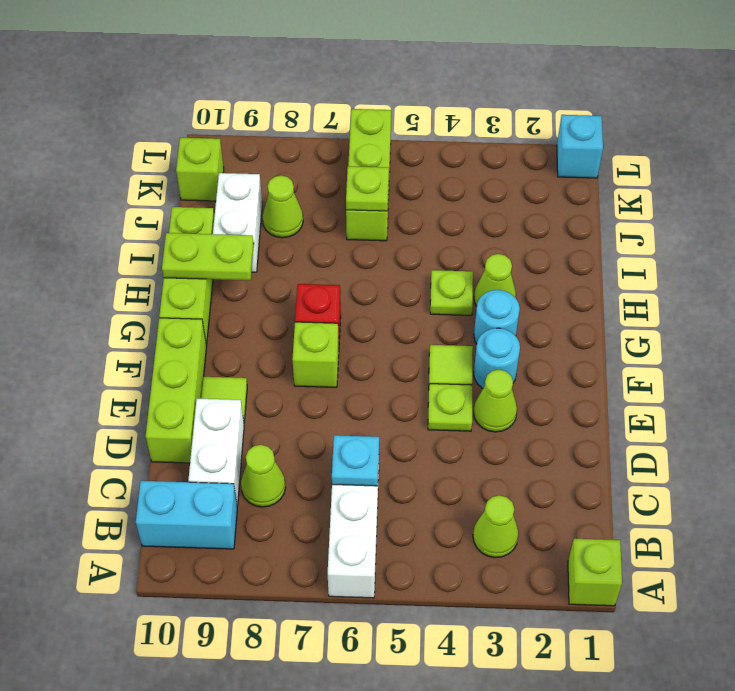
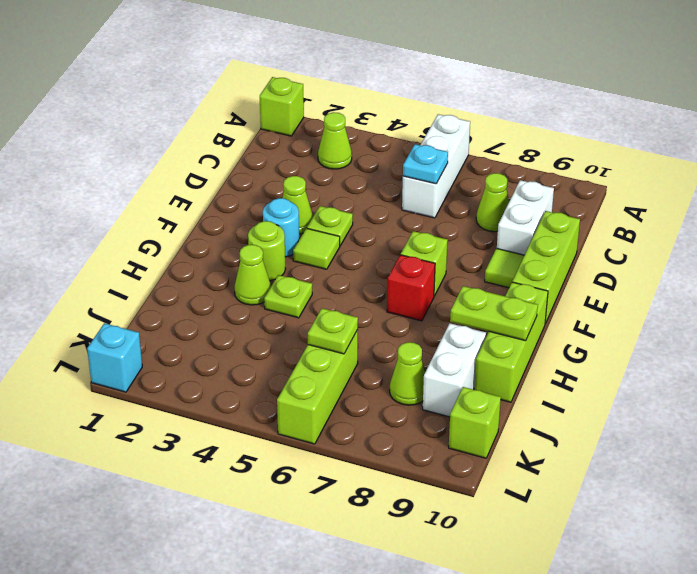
cyan 1x2 brick [136,481,237,549] -> none
cyan 1x1 round brick [474,290,520,344] -> lime 1x1 round brick [248,221,285,281]

